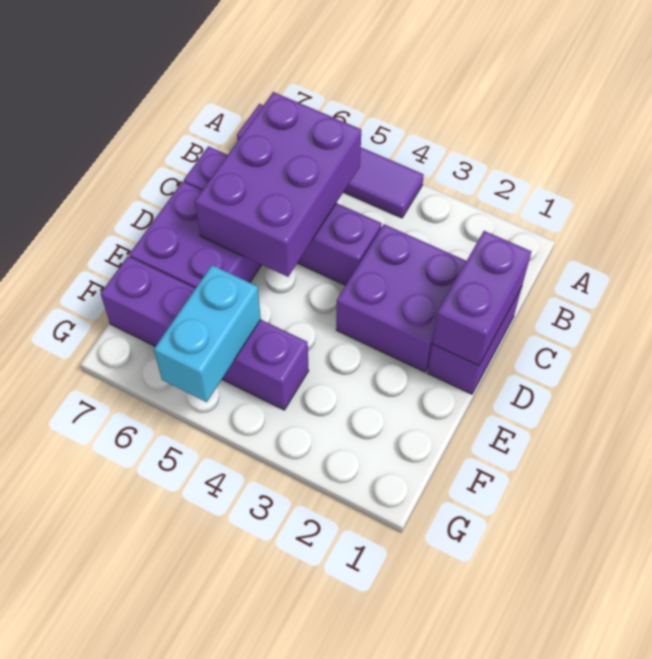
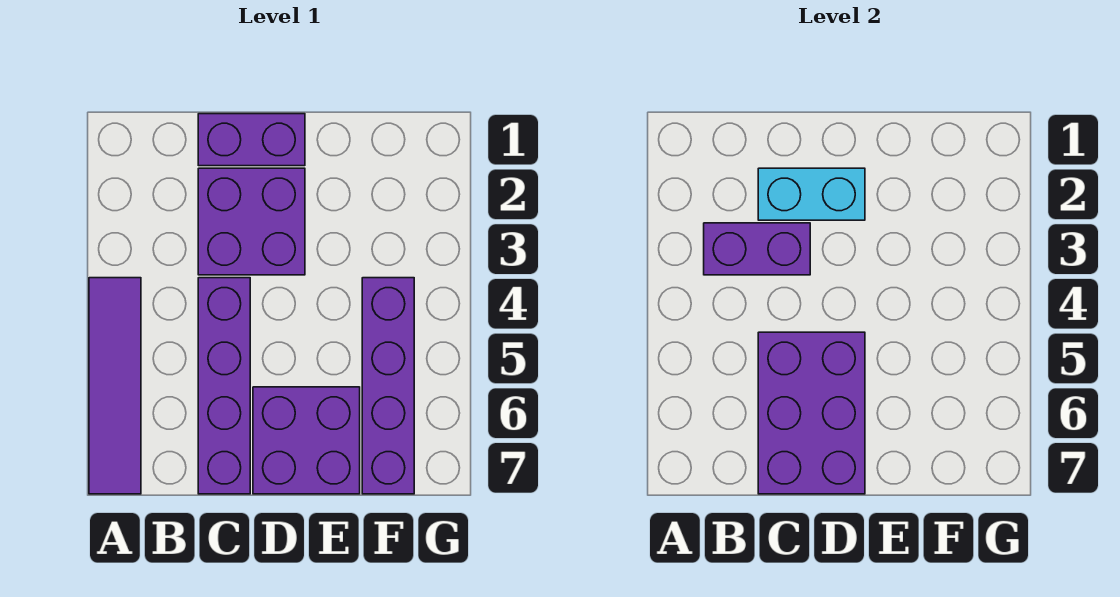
purple 2x3 brick [195,92,361,277] -> purple 2x3 brick turned to [758,332,865,494]
purple 1x2 brick [432,231,531,366] -> purple 1x2 brick moved to [704,223,810,275]
cyan 1x2 brick [154,265,261,402] -> cyan 1x2 brick moved to [758,168,865,220]

